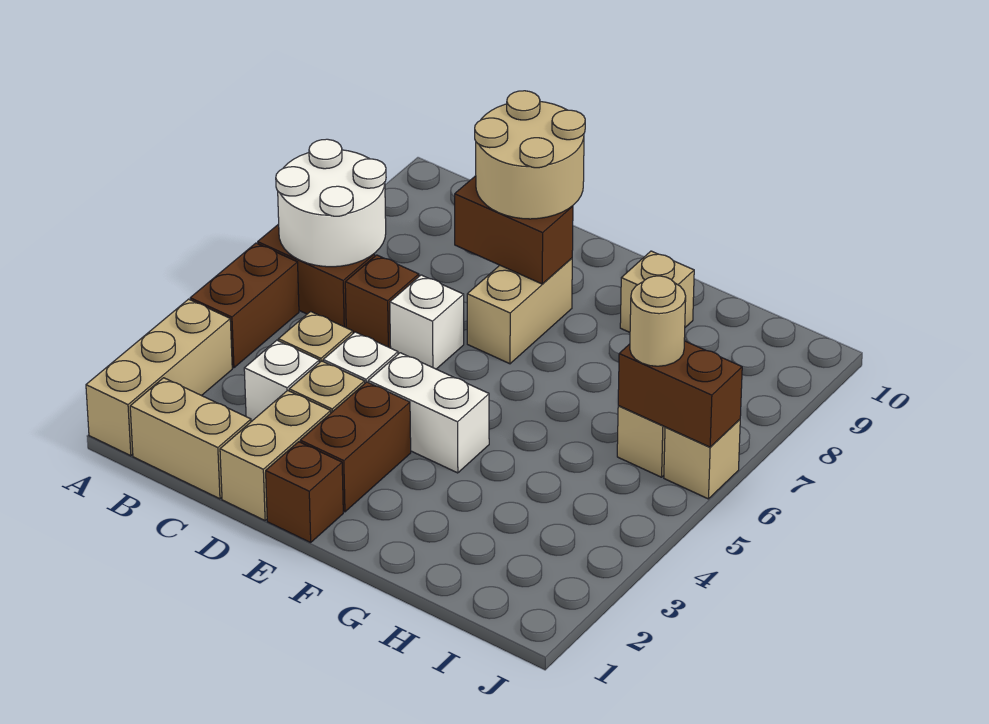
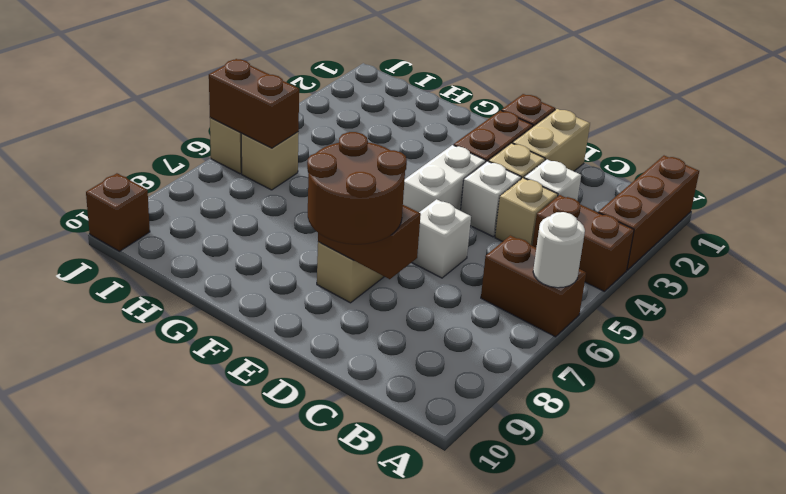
tan 1x3 brick [86,299,232,456] -> brown 1x3 brick [598,156,699,270]
brown 1x2 brick [190,243,299,368] -> brown 1x2 brick turned to [532,195,634,291]
white 2x2 round brick [276,139,386,267] -> white 1x1 round brick [533,212,585,288]
tan 1x2 brick [130,378,251,499] -> none
brown 1x1 brick [345,255,419,348] -> brown 1x1 brick moved to [86,173,150,251]
tan 2x2 round brick [475,91,585,219] -> brown 2x2 round brick [307,132,407,244]
white 1x2 brick [368,353,489,473] -> white 1x2 brick turned to [403,145,486,212]
tan 1x1 brick [620,251,694,332] -> none
tan 1x1 round brick [630,276,686,366] -> none

